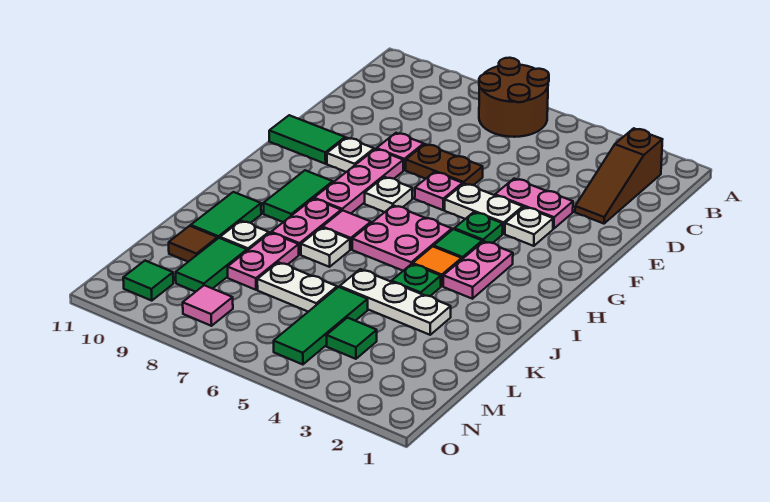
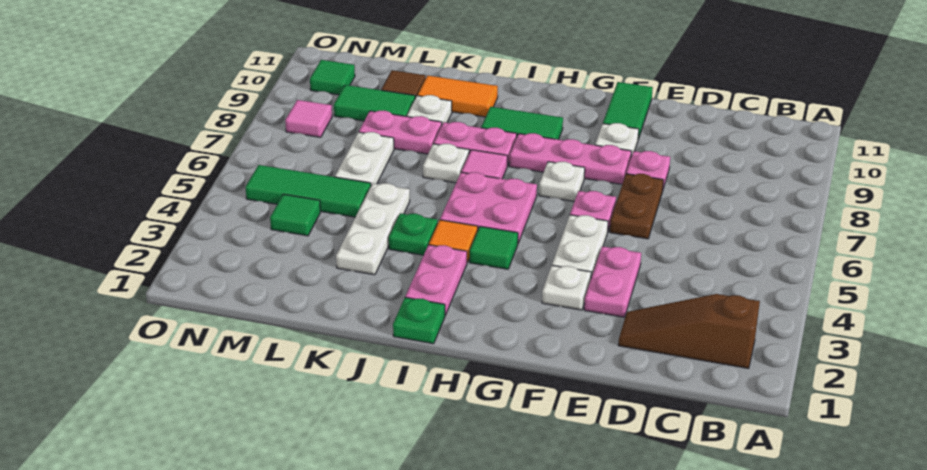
brown 2x2 round brick [479,58,549,137] -> none
green 1x1 plate [454,212,503,243] -> green 1x1 plate moved to [393,297,445,344]
pink 1x2 plate [443,241,513,299] -> pink 1x2 plate turned to [405,245,467,315]
green 1x2 tile [191,192,261,238] -> orange 1x2 tile [418,75,498,117]

